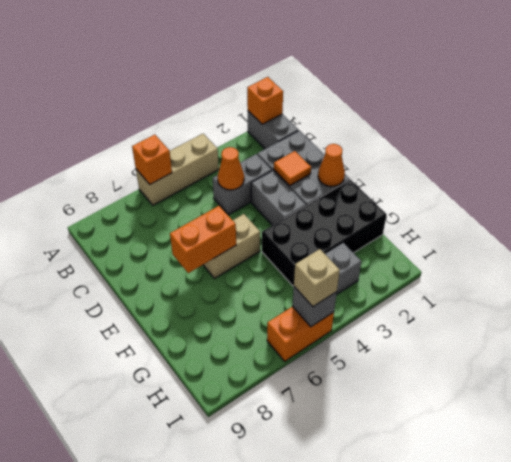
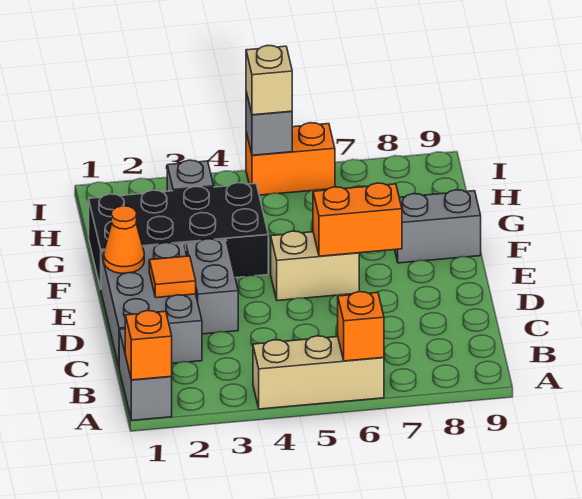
grey 1x2 brick [213,154,272,215] -> grey 1x2 brick moved to [395,190,481,263]
orange 1x1 cone [218,147,244,190] -> none

